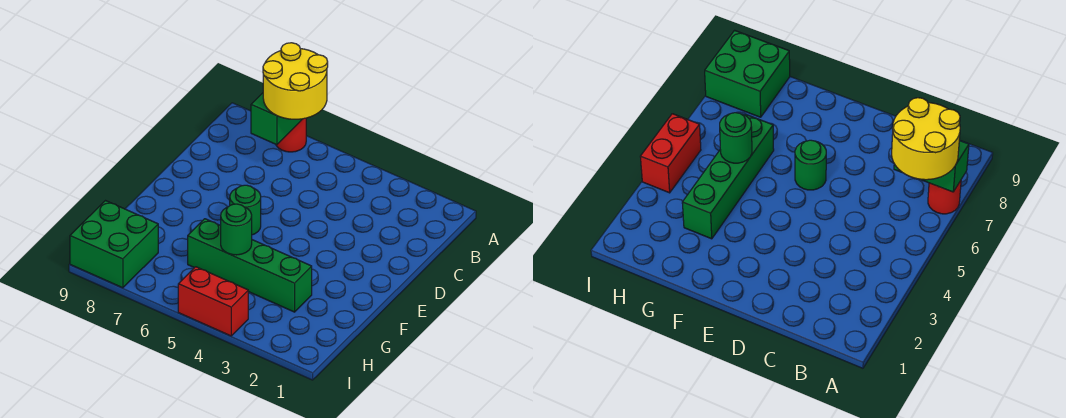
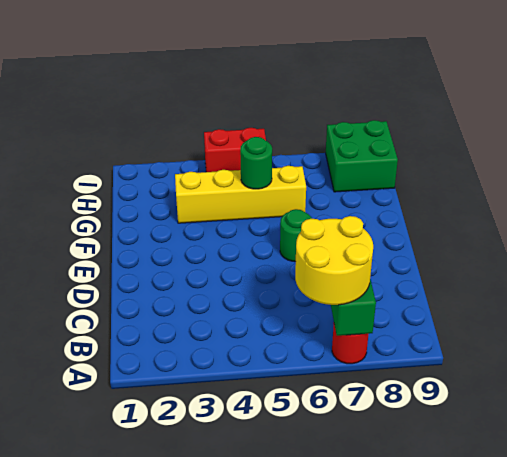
green 1x4 brick [188,219,312,312] -> yellow 1x4 brick [175,166,306,223]

